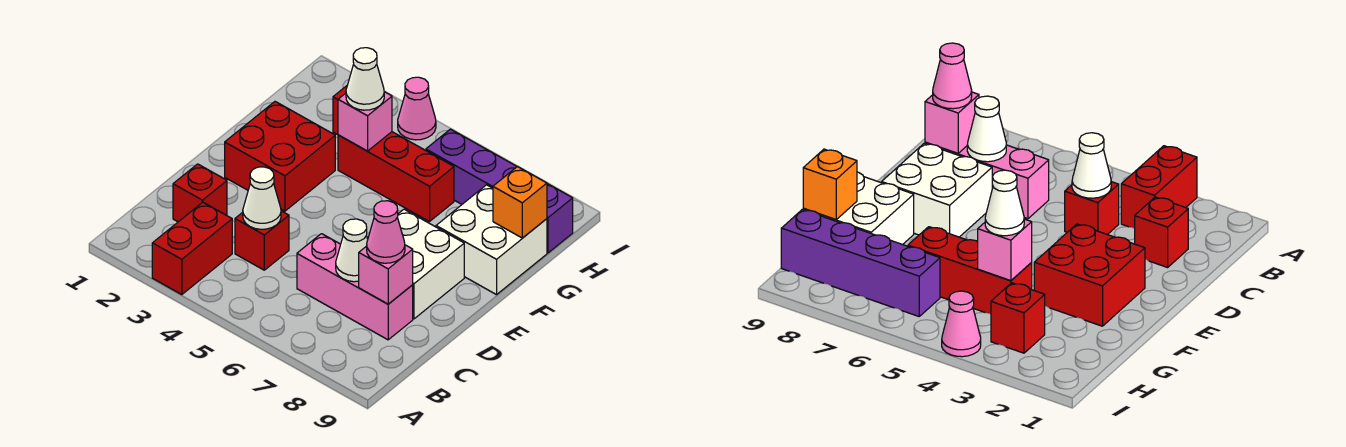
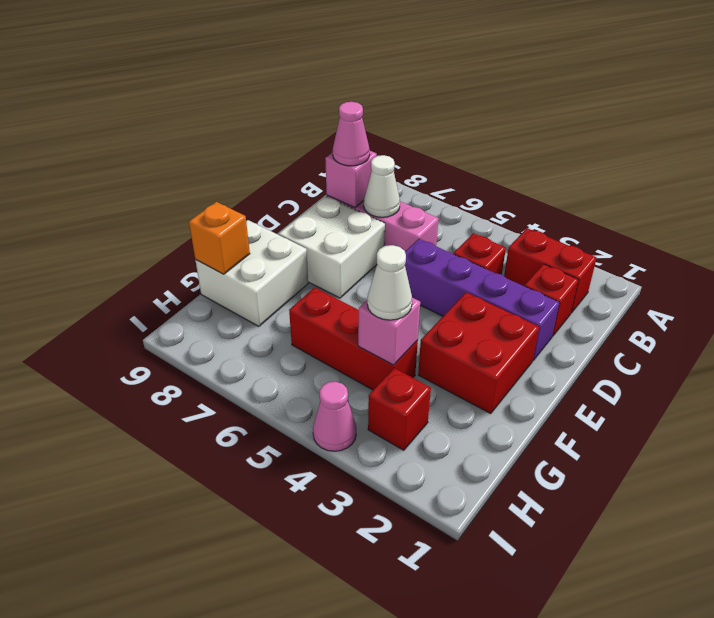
red 1x2 brick [152,202,232,295] -> red 1x2 brick turned to [504,228,597,313]
white 1x1 cone [243,167,281,229] -> none
purple 1x4 brick [426,129,573,253] -> purple 1x4 brick moved to [405,239,560,360]

